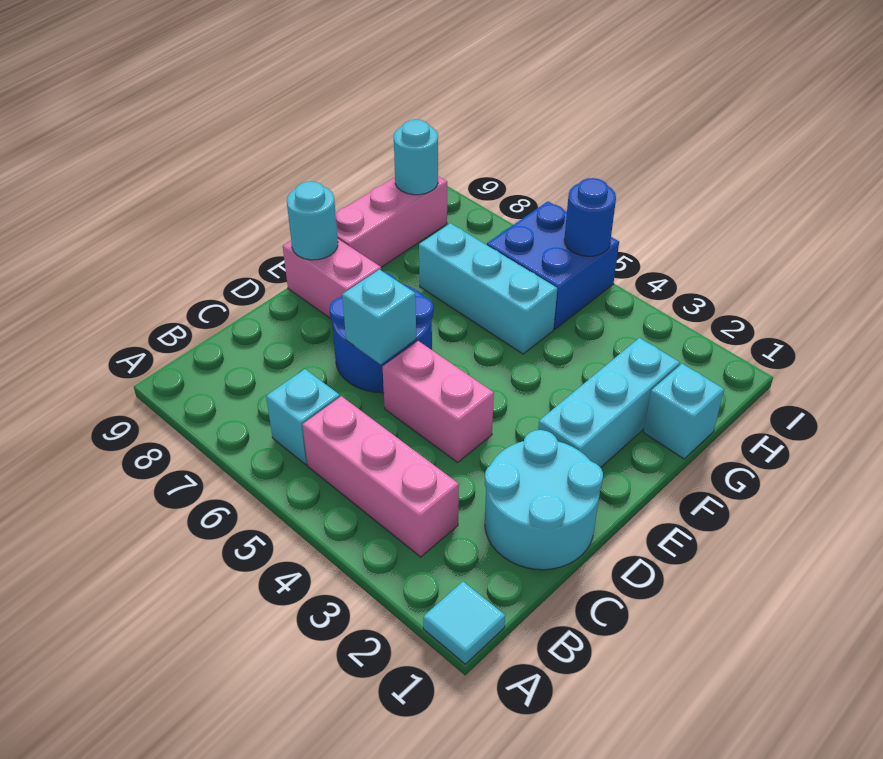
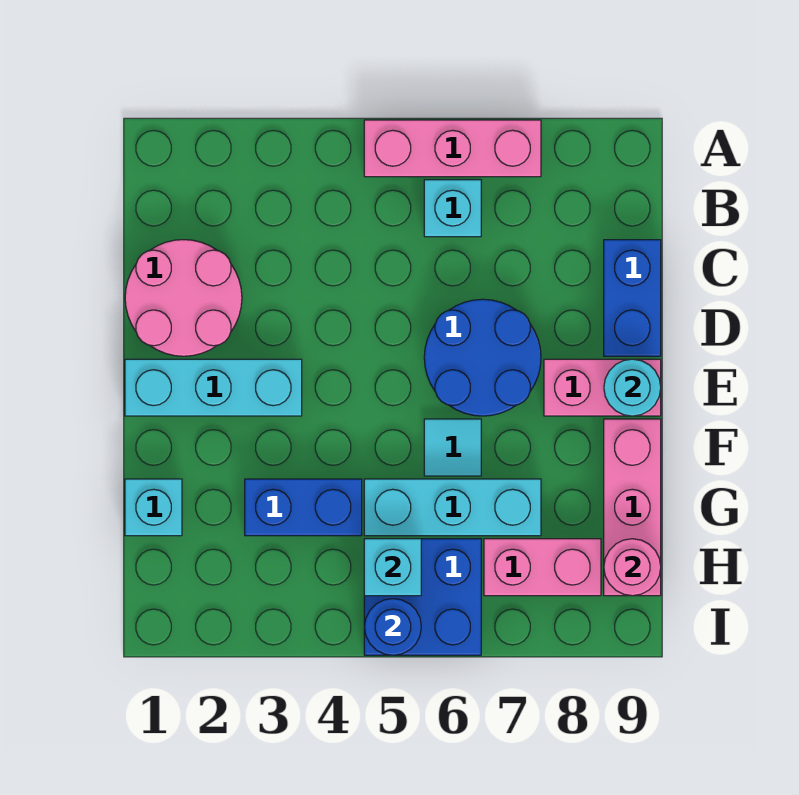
cyan 1x1 tile [423,582,505,664] -> cyan 1x1 tile moved to [424,419,481,476]
pink 1x3 brick [302,396,459,557] -> pink 1x3 brick moved to [364,120,541,177]
cyan 2x2 round brick [485,430,603,570] -> pink 2x2 round brick [125,240,242,356]
none -> blue 1x2 brick [604,240,661,356]
pink 1x2 brick [383,341,494,462] -> pink 1x2 brick moved to [484,539,601,596]
cyan 1x1 brick [342,270,416,364] -> cyan 1x1 brick moved to [364,539,421,596]
cyan 1x3 brick [538,338,680,468] -> cyan 1x3 brick turned to [125,359,302,416]
none -> blue 1x2 brick [245,479,362,536]
cyan 1x1 round brick [394,120,438,195] -> pink 1x1 round brick [604,539,661,596]

